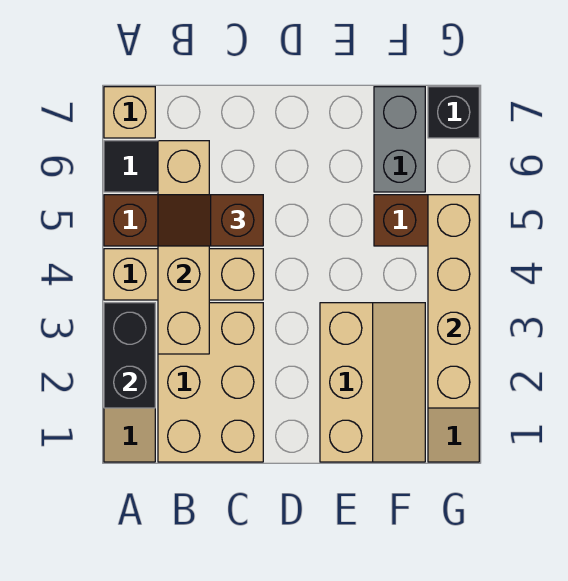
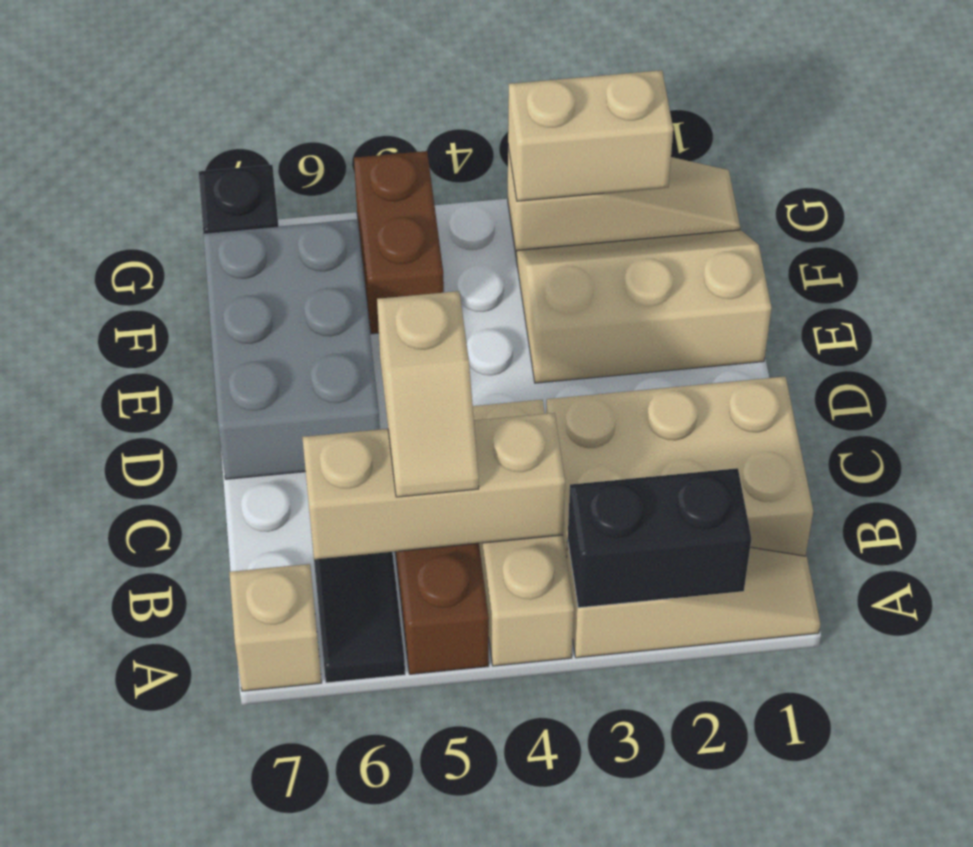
tan 1x4 brick [158,141,209,354] -> tan 1x3 brick [302,413,565,559]
brown 1x2 slope [158,195,263,246] -> tan 1x2 slope [377,291,479,497]
grey 1x2 brick [374,87,425,192] -> grey 2x3 brick [203,219,380,479]
tan 1x4 brick [428,195,479,408] -> tan 1x2 brick [508,70,673,201]

